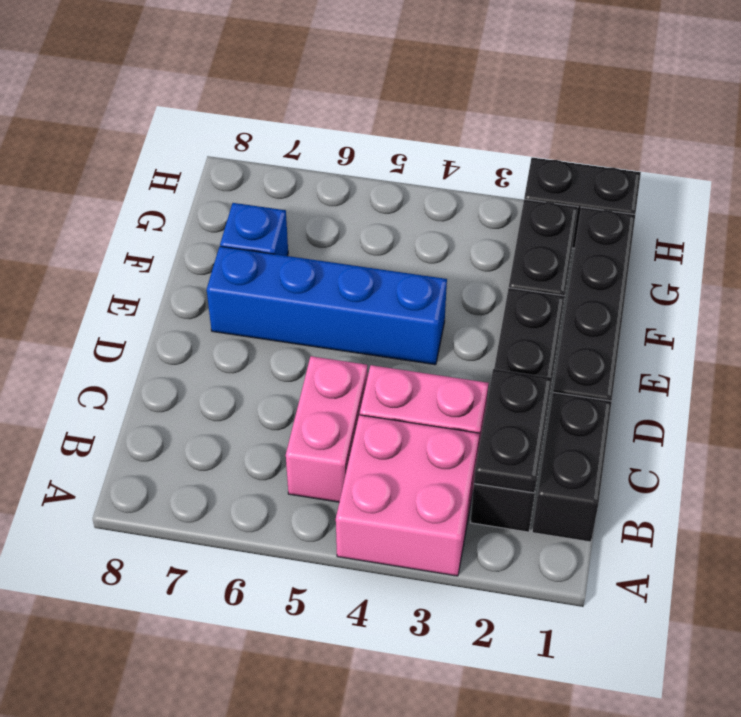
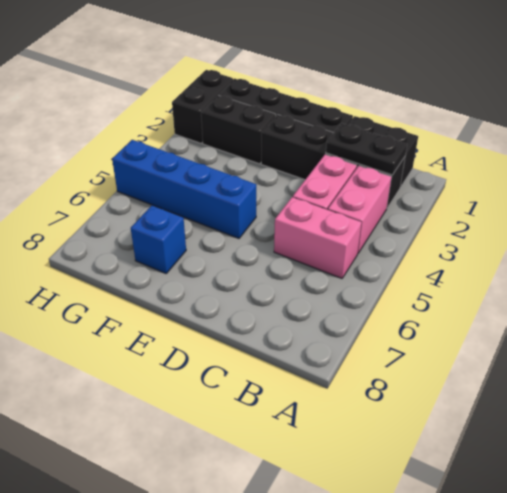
pink 2x2 brick [336,415,480,576] -> pink 1x2 brick [328,166,392,253]
blue 1x4 brick [207,246,447,365] -> blue 1x4 brick turned to [112,140,256,238]

